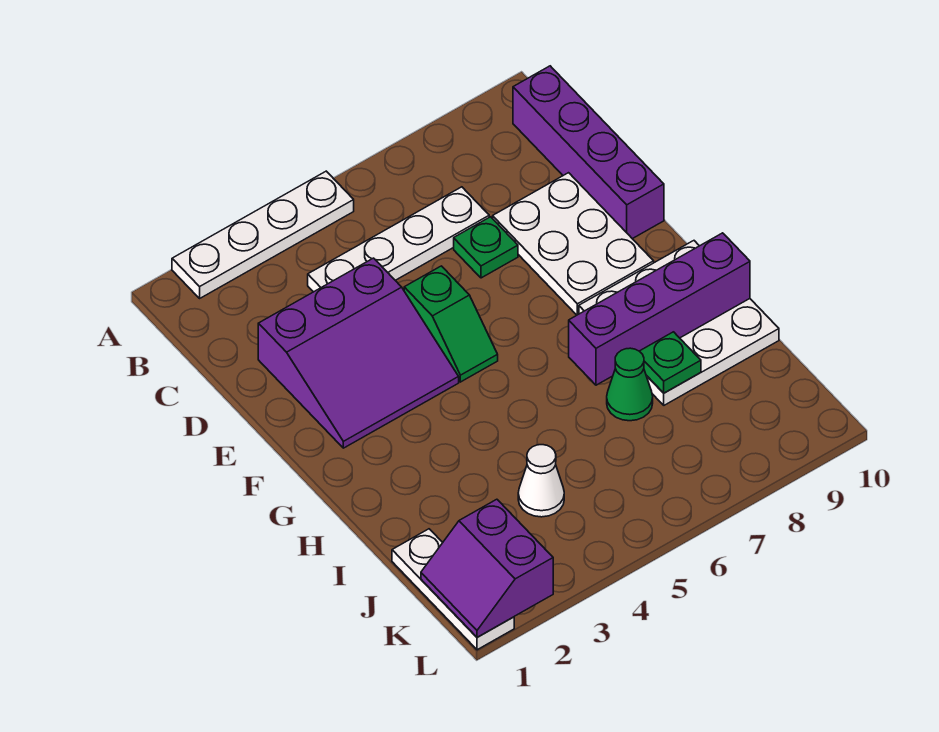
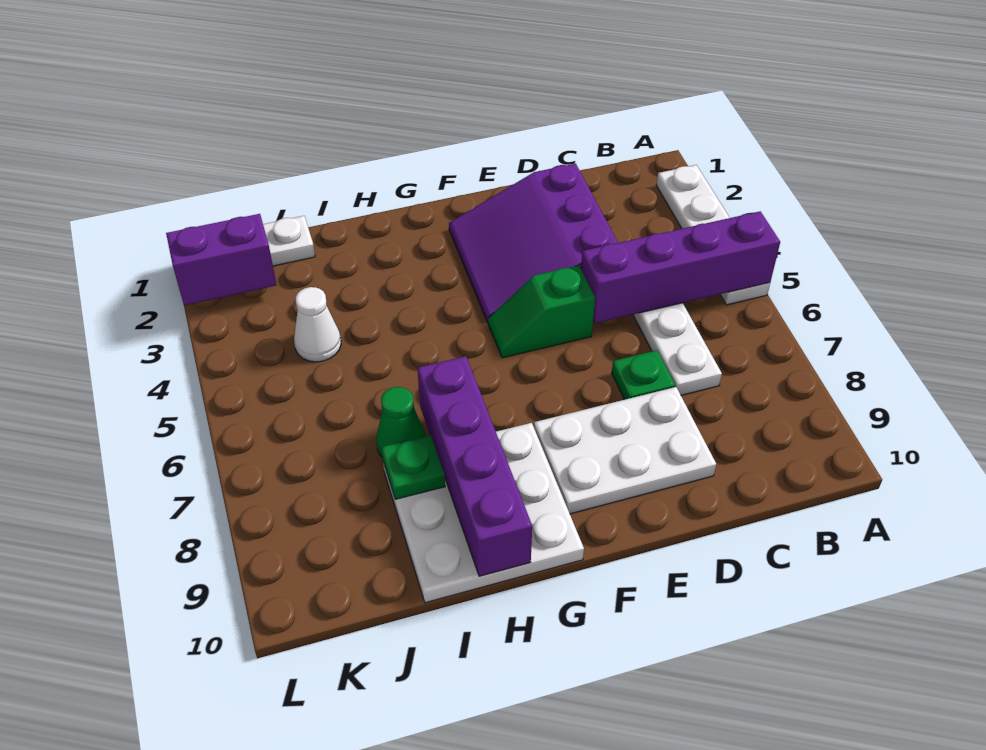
purple 1x4 brick [513,66,664,239] -> purple 1x4 brick moved to [581,211,780,323]

